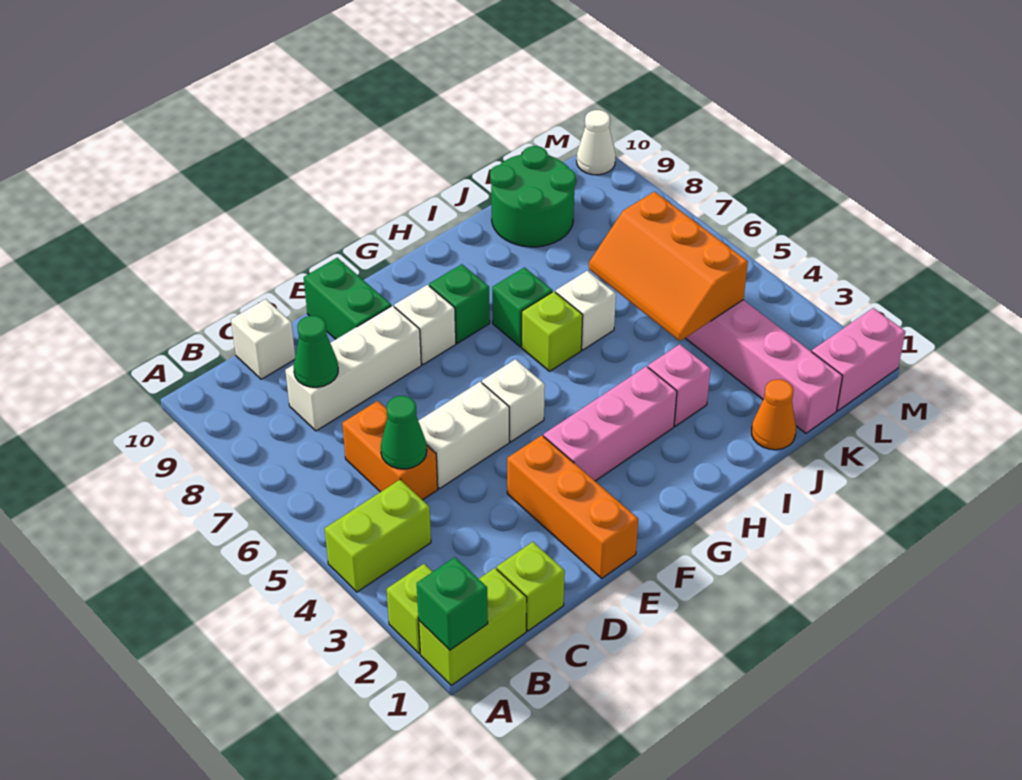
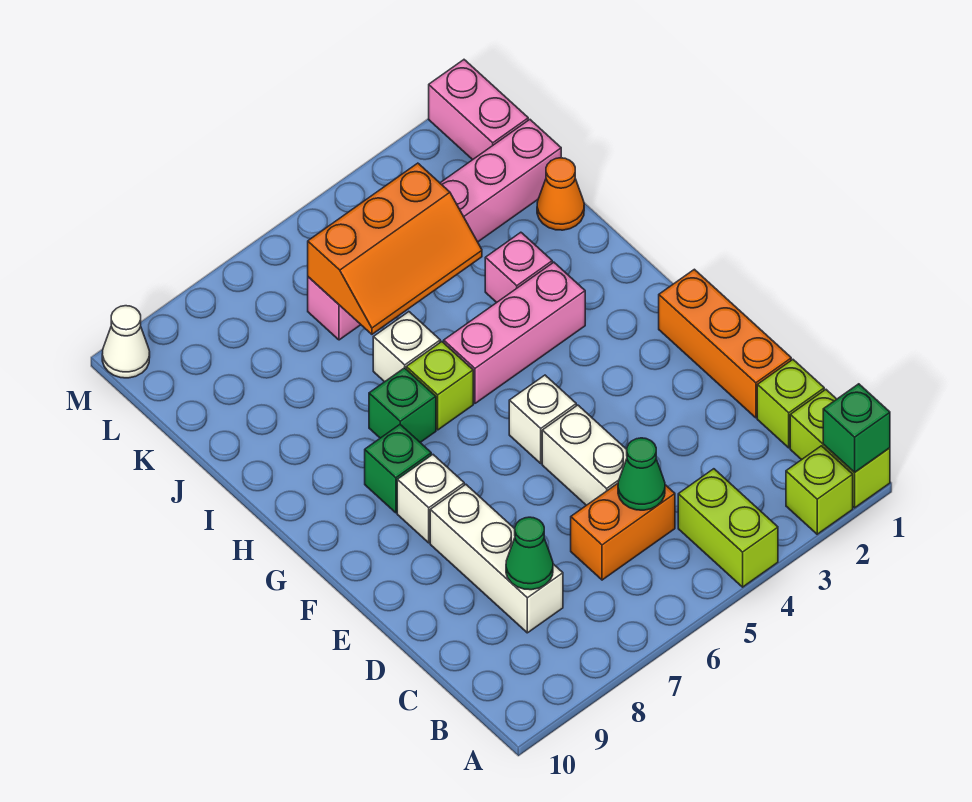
white 1x1 brick [231,299,295,379] -> none
orange 1x3 brick [507,435,638,578] -> orange 1x3 brick turned to [659,269,791,418]
green 1x2 brick [304,258,391,339] -> none
pink 1x3 brick [544,366,677,481] -> pink 1x3 brick turned to [444,262,585,403]
green 2x2 round brick [490,146,576,247] -> none

